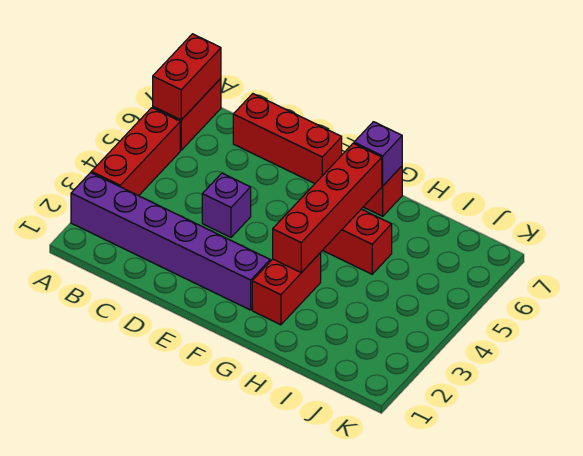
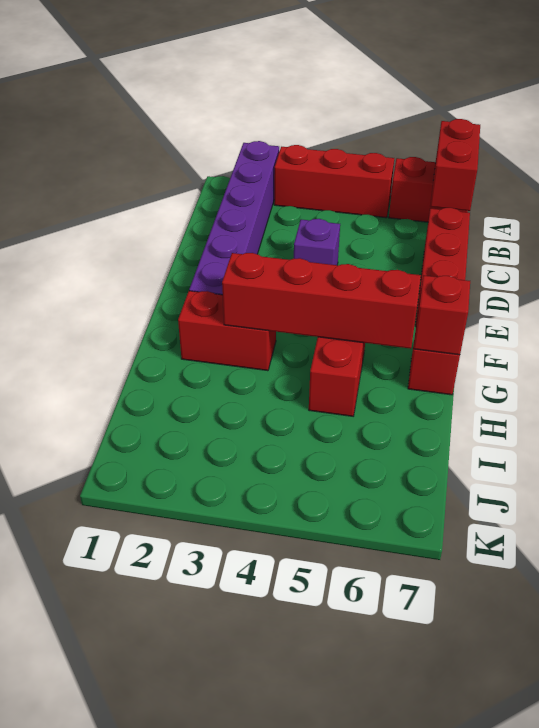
red 1x2 brick [153,34,221,120] -> red 1x2 brick turned to [430,119,480,211]
purple 1x1 brick [354,122,402,186] -> red 1x1 brick [414,275,470,355]

